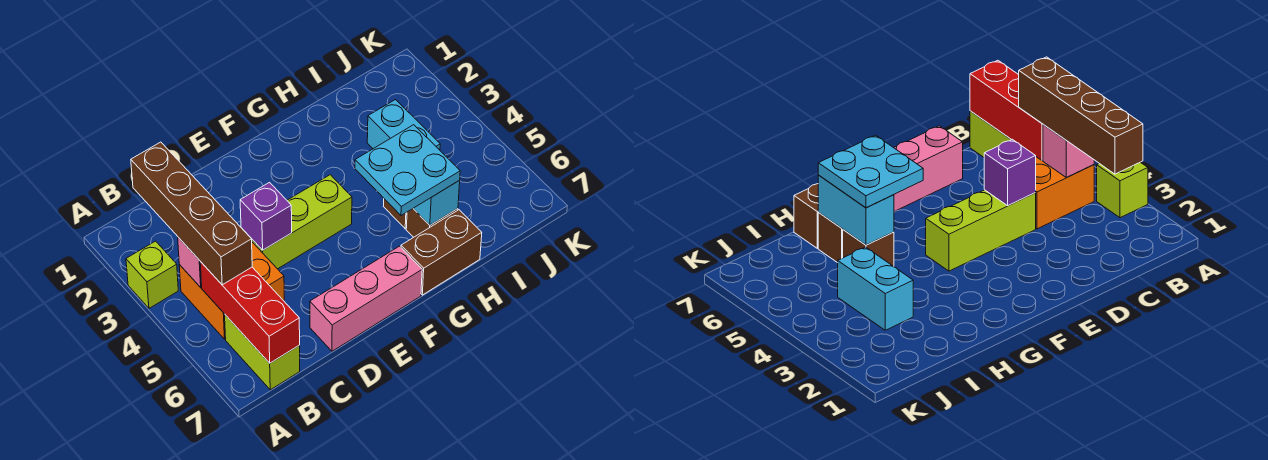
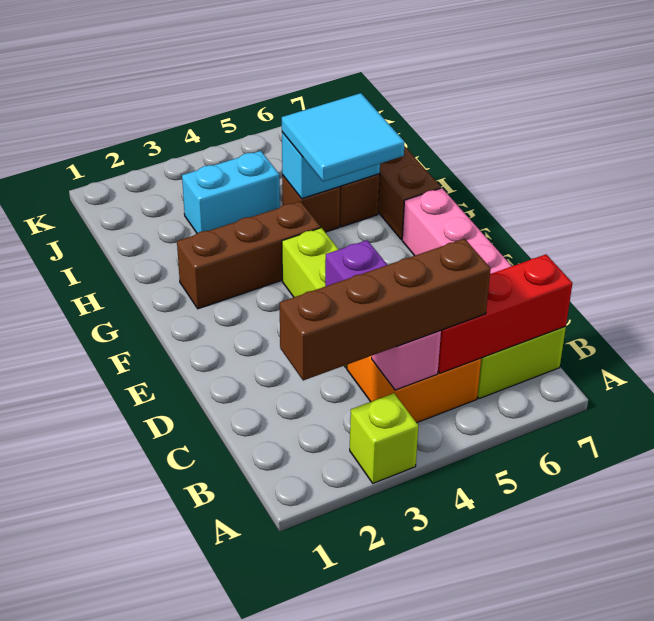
none -> brown 1x3 brick [177,201,321,309]
cyan 2x2 plate [355,125,460,215] -> cyan 2x2 tile [282,93,405,182]

